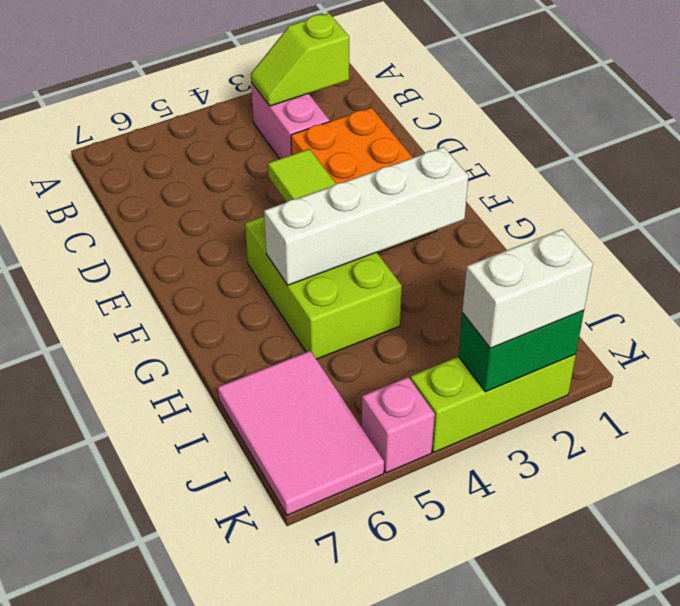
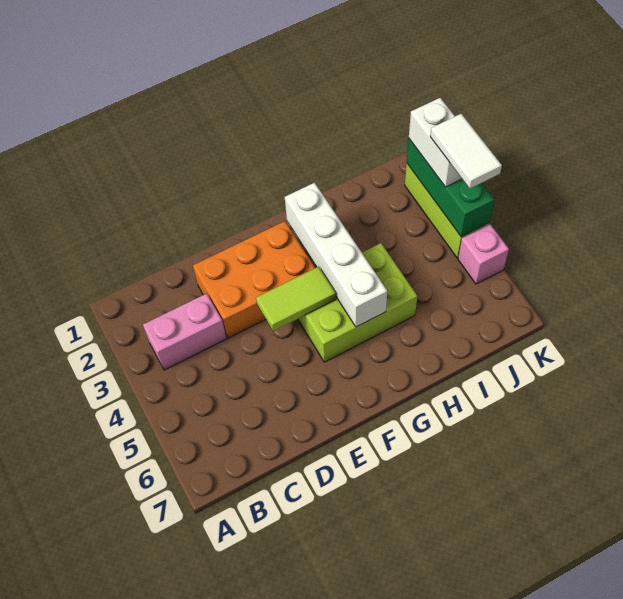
lime 1x2 slope [251,13,349,106] -> none
pink 2x3 tile [218,351,384,515] -> none
green 1x2 brick [458,311,584,392] -> green 1x3 brick [407,139,494,237]
none -> white 1x2 tile [430,114,502,188]

